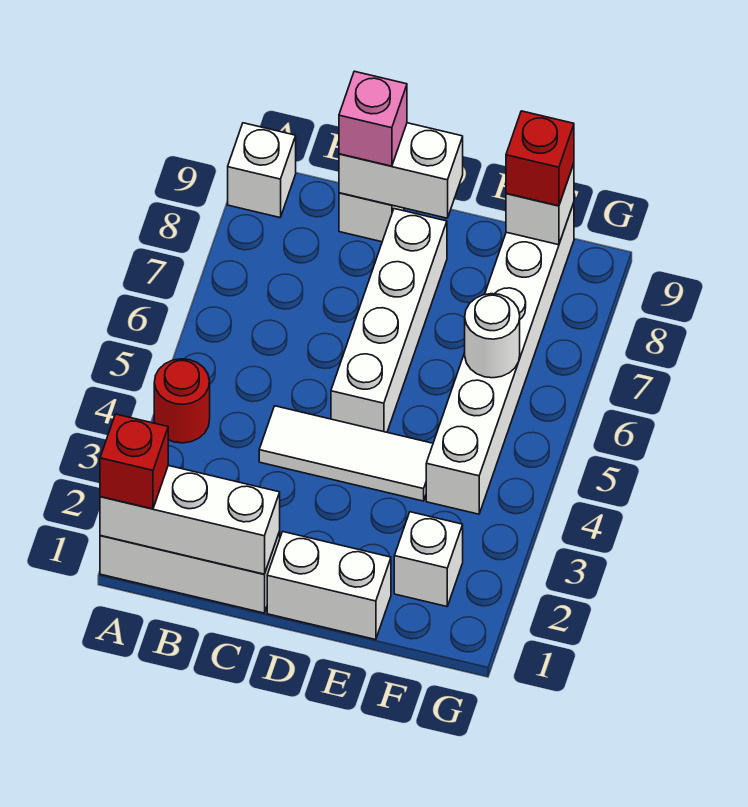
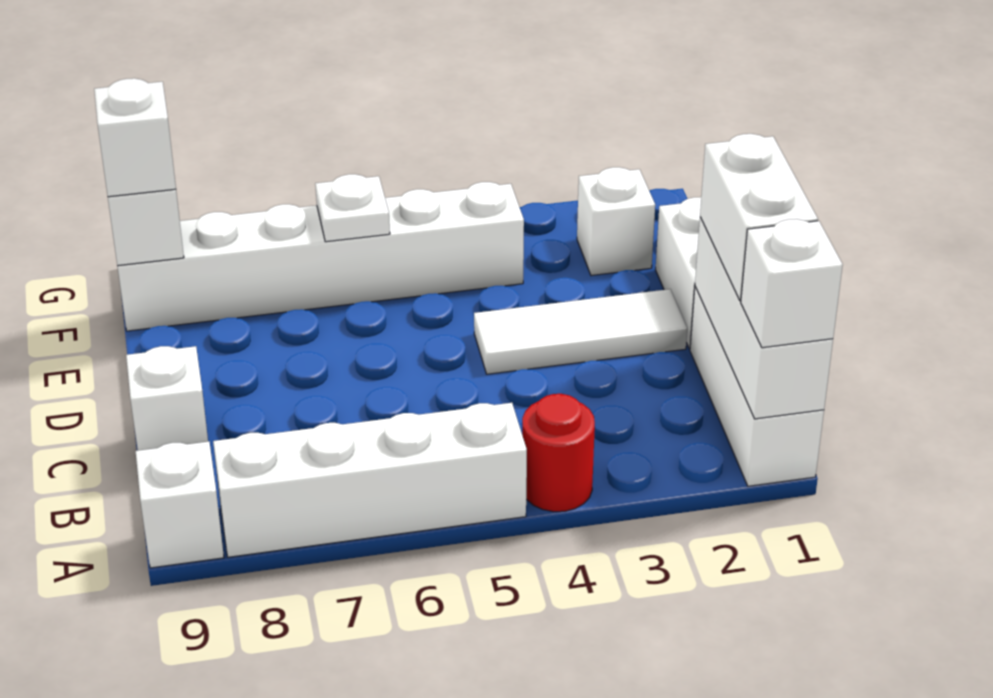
red 1x1 brick [100,414,168,509] -> white 1x1 brick [741,219,843,348]
white 1x3 tile [259,406,433,501] -> white 1x3 tile turned to [474,289,687,374]
white 1x2 brick [339,123,463,218] -> white 1x2 brick moved to [700,134,818,301]
pink 1x1 brick [339,71,407,166] -> none
white 1x4 brick [331,209,447,432] -> white 1x4 brick moved to [213,403,527,557]
white 1x1 round brick [465,294,520,378] -> white 1x1 plate [315,174,390,242]
red 1x1 brick [506,111,574,206] -> white 1x1 brick [94,78,176,197]

